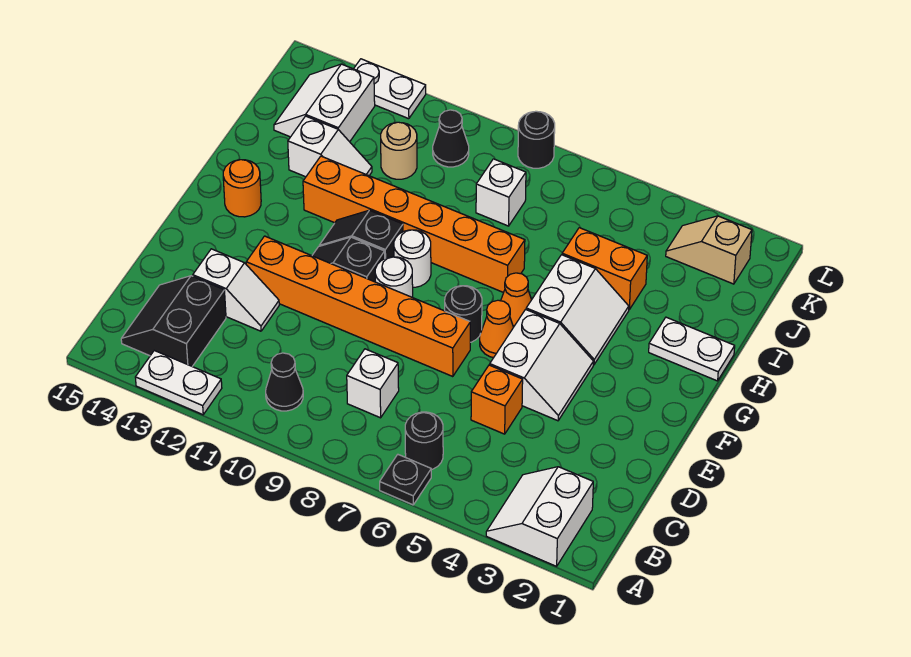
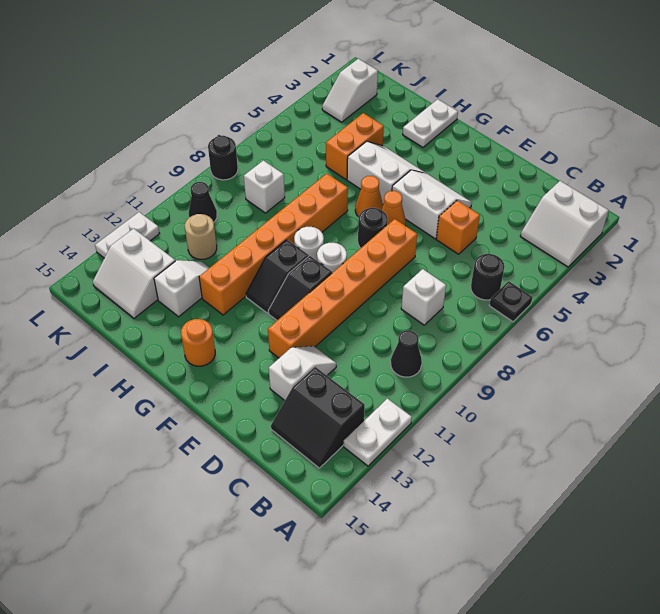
tan 1x2 slope [666,216,752,284] -> white 1x2 slope [322,59,378,122]

